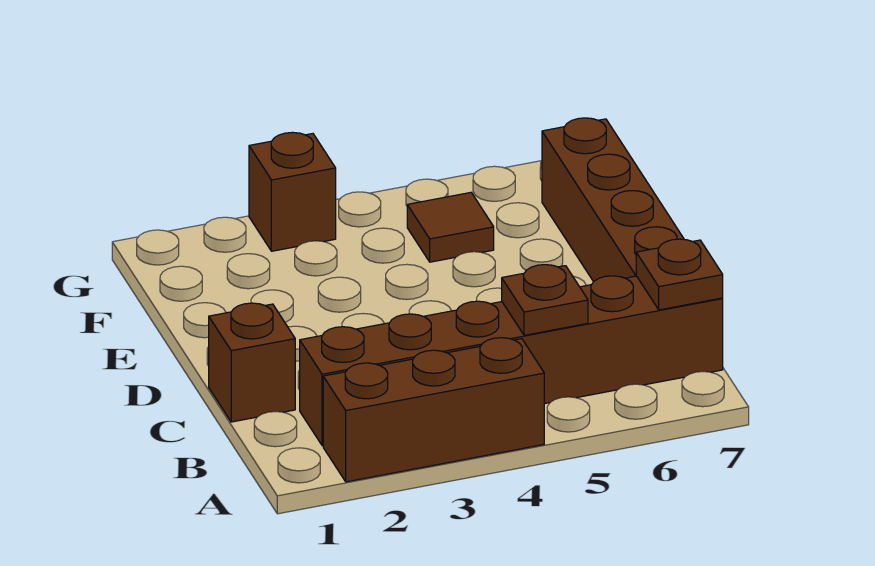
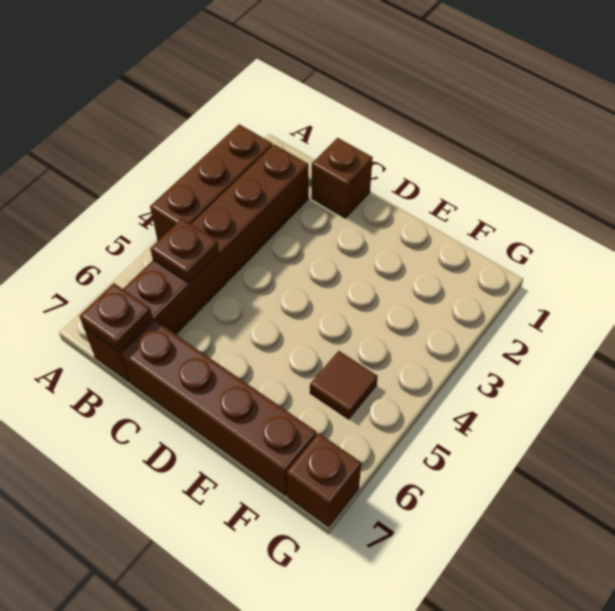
brown 1x1 brick [249,132,336,251] -> brown 1x1 brick moved to [286,433,361,527]

